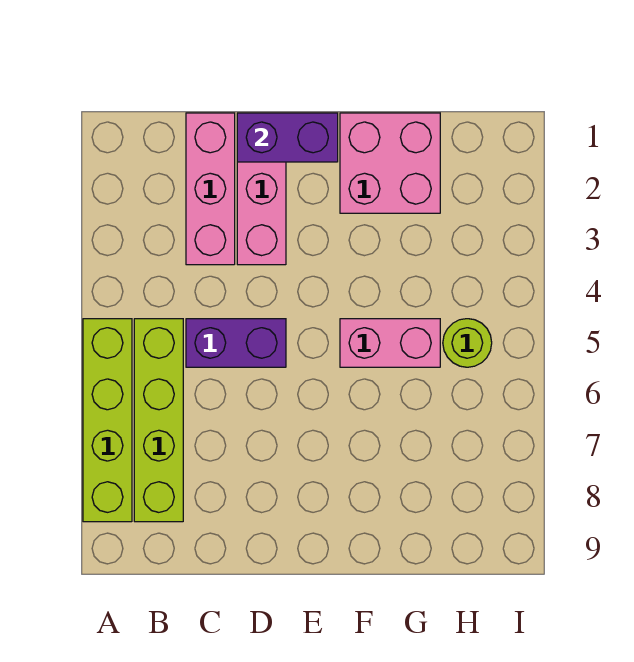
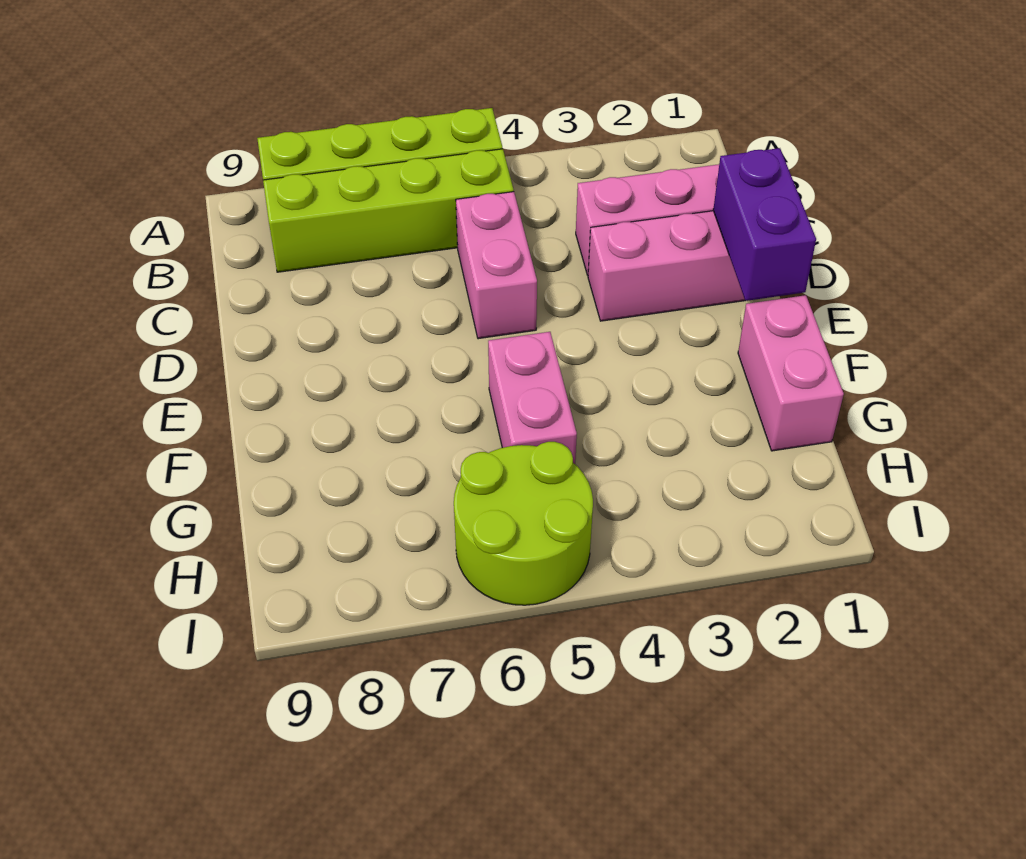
purple 1x2 brick [186,319,286,367] -> pink 1x2 brick [456,192,537,339]
pink 2x2 brick [340,113,440,213] -> pink 1x2 brick [738,295,844,451]
lime 1x1 round brick [443,319,492,367] -> lime 2x2 round brick [454,442,593,605]

